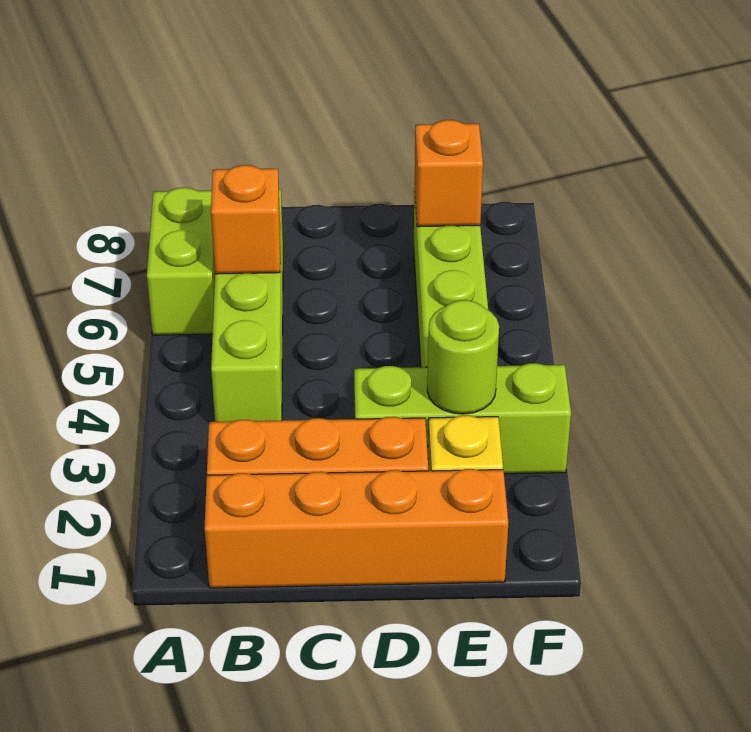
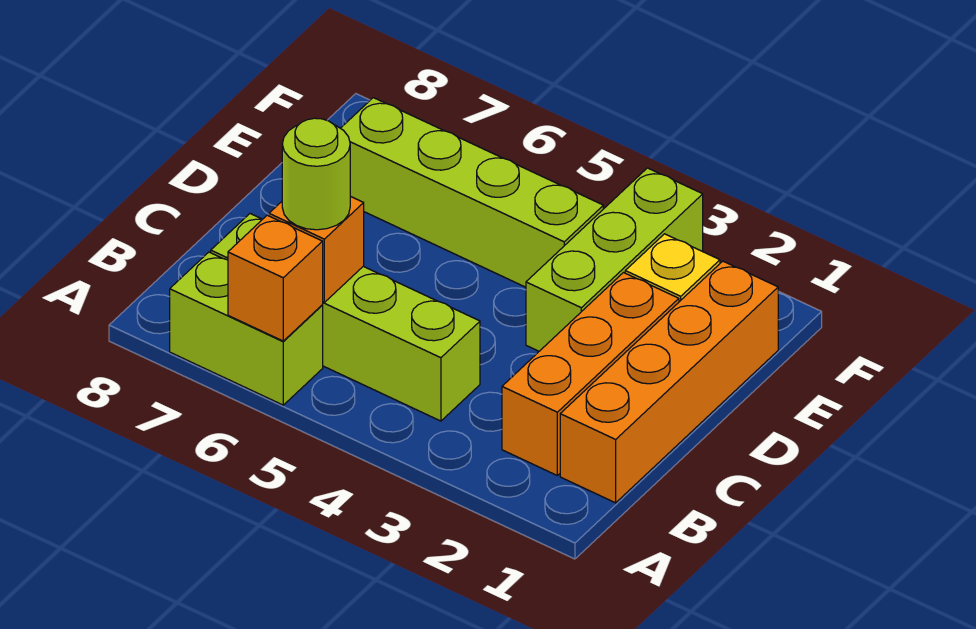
lime 1x1 round brick [427,300,499,414] -> lime 1x1 round brick moved to [282,118,350,230]
orange 1x1 brick [415,120,483,227] -> orange 1x1 brick moved to [228,215,323,341]

